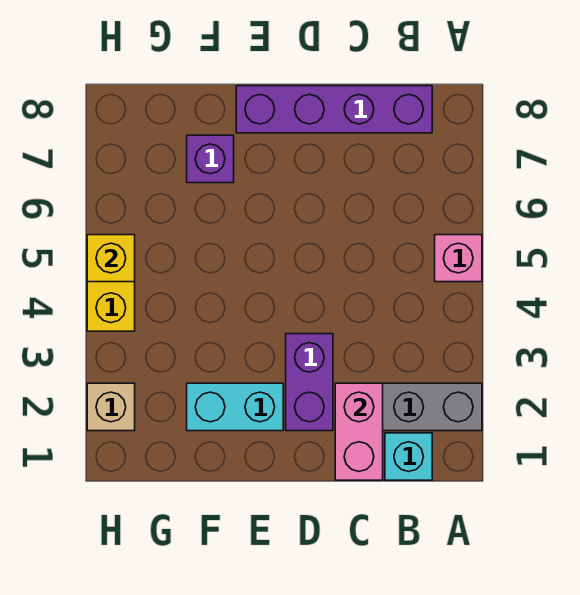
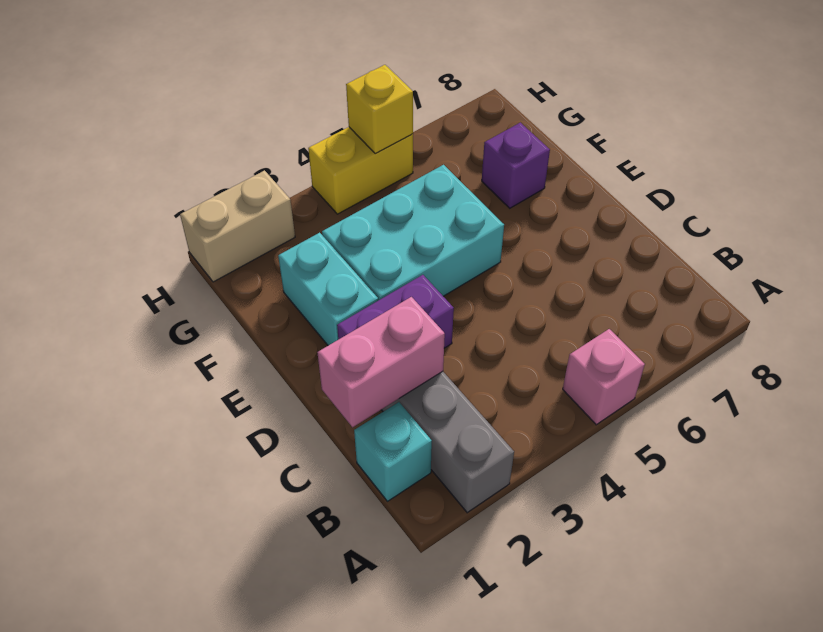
purple 1x4 brick [236,86,432,133] -> none
none -> cyan 2x3 brick [322,165,504,300]
tan 1x1 brick [87,383,135,431] -> tan 1x2 brick [180,170,295,282]

